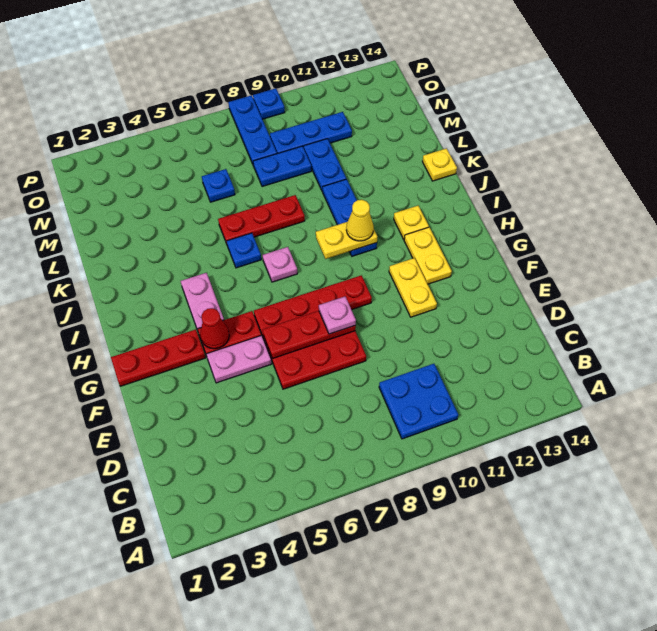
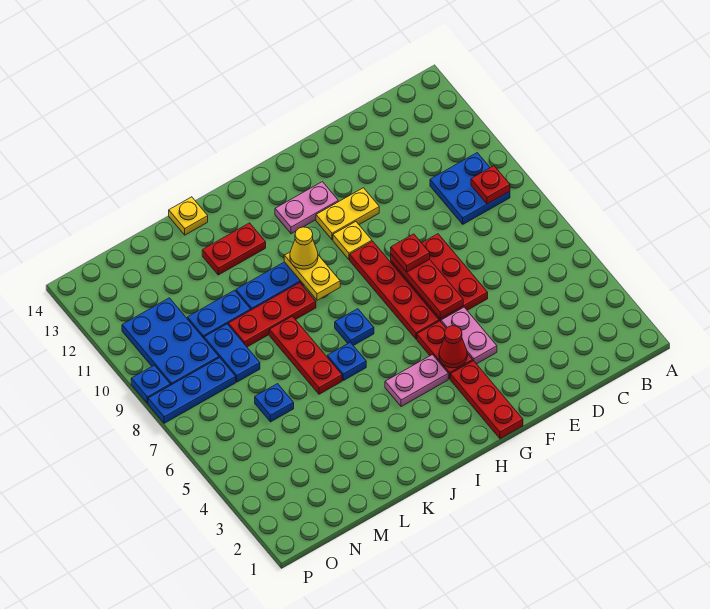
none -> red 1x1 plate [471,166,510,204]
pink 1x1 plate [319,297,356,334] -> red 1x1 plate [391,234,430,272]
yellow 1x2 plate [404,227,452,284] -> pink 1x2 plate [275,182,338,234]
pink 1x1 plate [263,247,297,282] -> blue 1x1 plate [335,309,374,346]
yellow 1x1 plate [394,206,429,239] -> yellow 1x1 plate moved to [333,222,372,260]
none -> red 1x3 plate [228,283,316,347]
none -> red 1x2 plate [202,223,266,275]
blue 1x3 plate [270,112,352,154] -> blue 2x3 plate [122,298,219,385]

